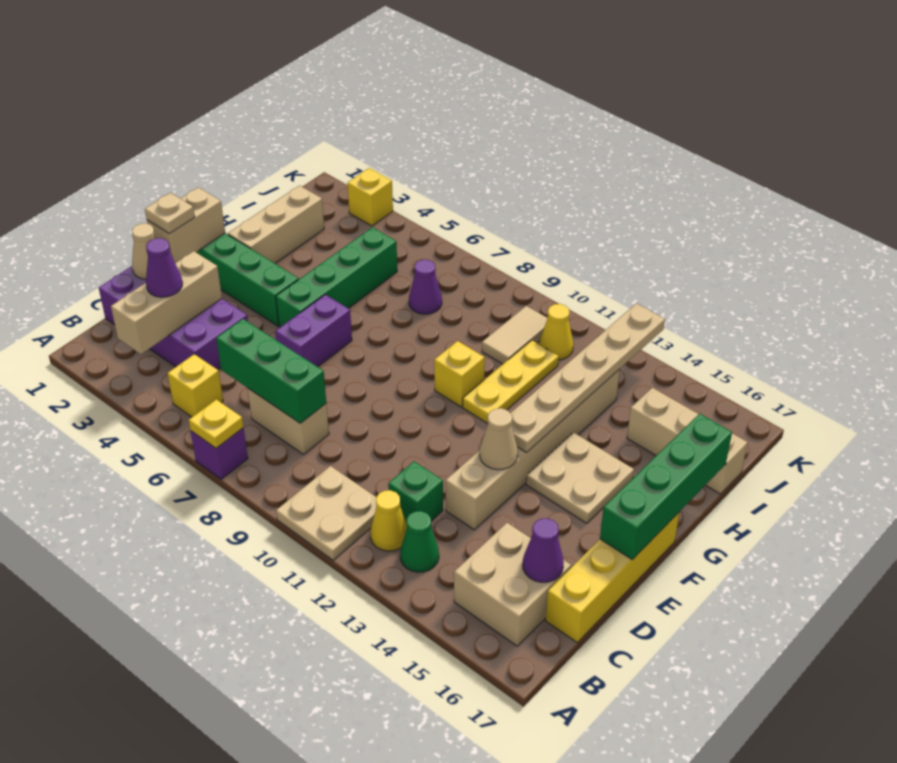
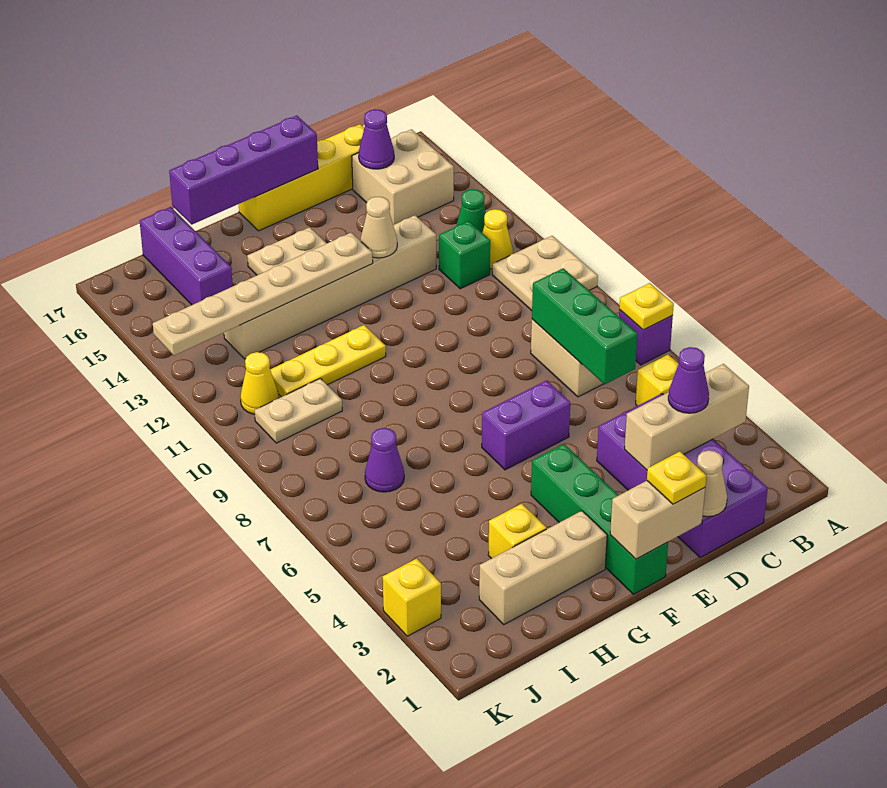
tan 1x1 plate [145,193,195,234] -> yellow 1x1 plate [647,451,706,504]
green 1x4 brick [600,414,732,560] -> purple 1x4 brick [169,116,318,224]
green 1x4 brick [276,227,397,327] -> none
yellow 1x1 brick [434,341,485,407] -> yellow 1x1 brick moved to [488,504,547,559]
tan 1x2 tile [482,306,548,364] -> tan 1x2 plate [255,378,342,443]
tan 1x3 brick [627,388,748,494] -> purple 1x3 brick [140,207,233,305]

